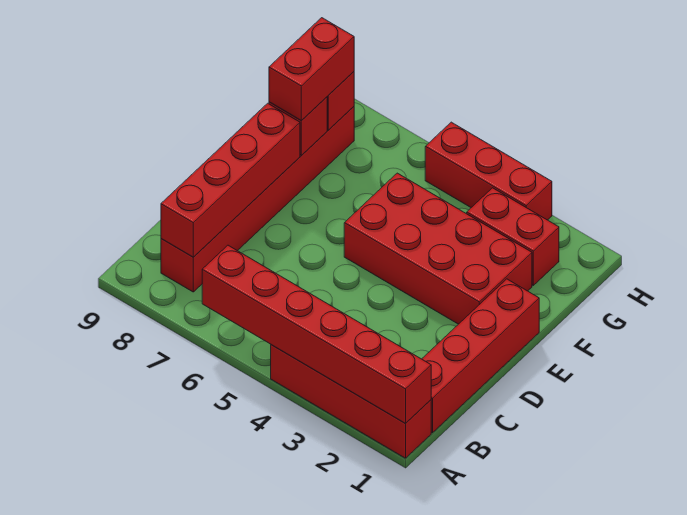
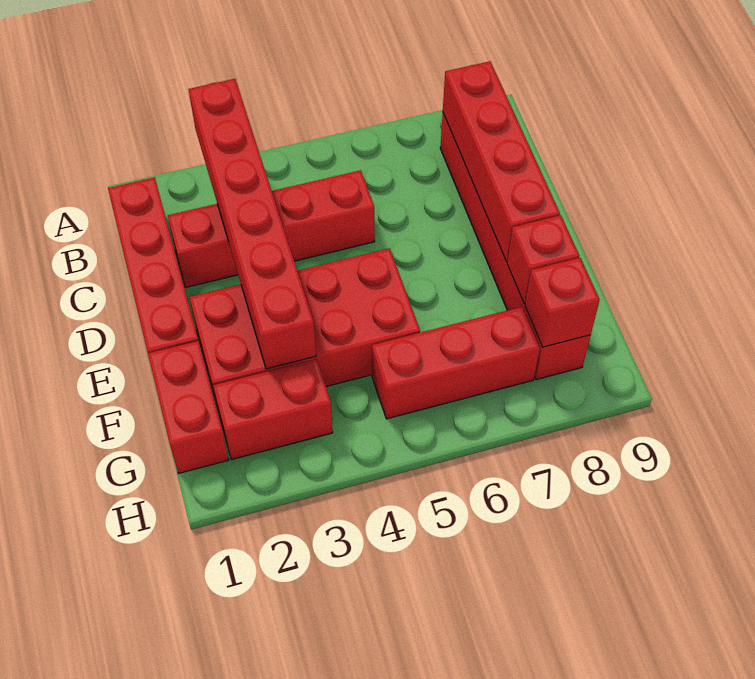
red 1x4 brick [271,345,431,458] -> red 1x4 brick moved to [168,170,375,288]
red 1x6 brick [202,245,431,424] -> red 1x6 brick turned to [188,79,316,369]
red 1x2 brick [269,18,354,121] -> red 1x2 brick moved to [148,341,229,473]
red 1x3 brick [425,122,552,220] -> red 1x3 brick moved to [372,307,540,419]

